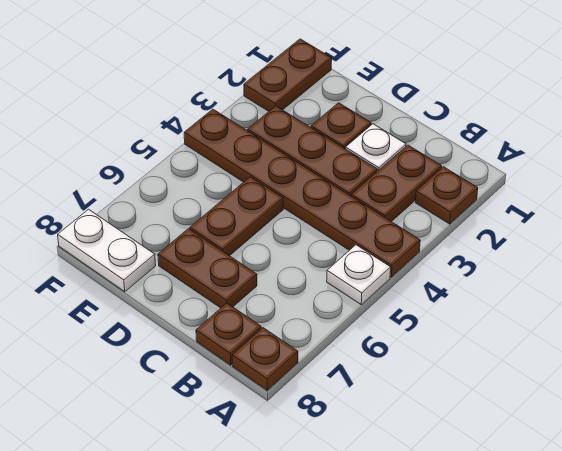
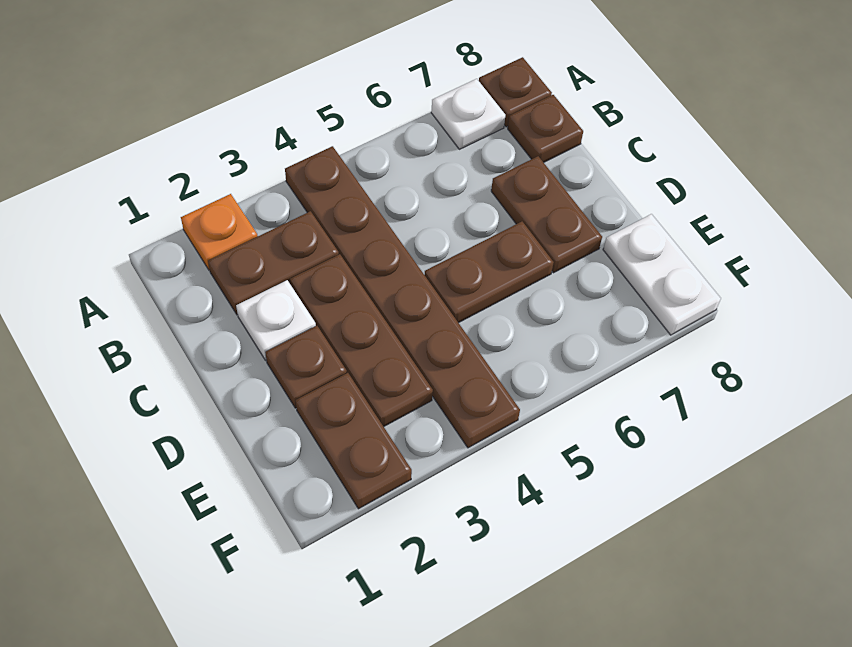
brown 1x1 plate [415,167,478,224] -> orange 1x1 plate [181,194,258,270]
white 1x1 plate [327,245,391,305] -> white 1x1 plate moved to [431,79,505,149]
brown 1x2 plate [244,39,332,111] -> brown 1x2 plate turned to [296,373,412,509]

